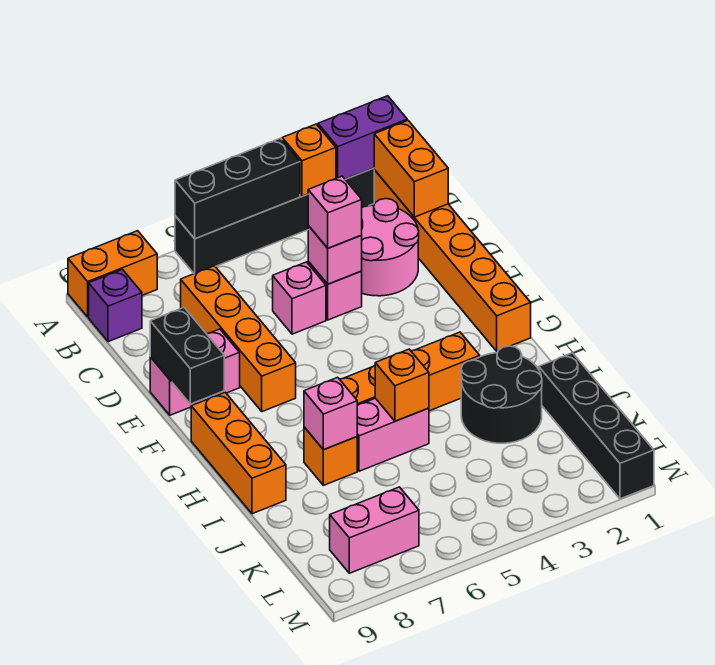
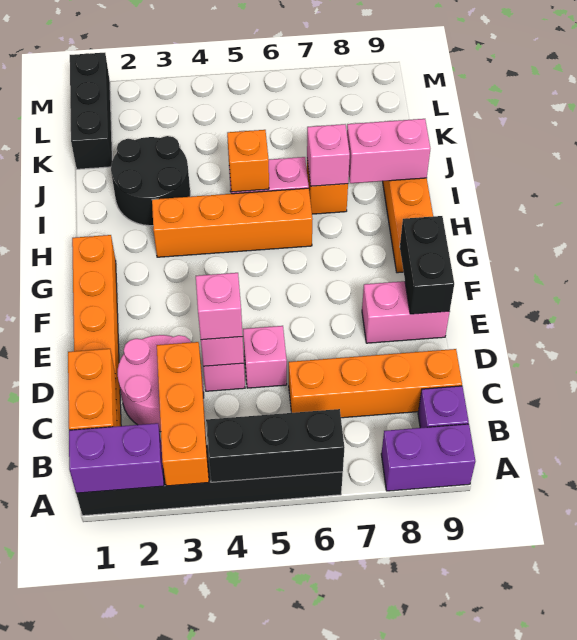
orange 1x1 brick [282,124,336,196] -> orange 1x3 brick [157,342,209,486]
orange 1x2 brick [68,231,157,317] -> purple 1x2 brick [381,424,475,491]
orange 1x4 brick [181,266,296,412] -> orange 1x4 brick turned to [289,349,462,418]
black 1x4 brick [539,353,654,499] -> black 1x3 brick [70,53,112,169]
pink 1x2 brick [330,487,419,573] -> pink 1x2 brick moved to [347,119,430,183]

